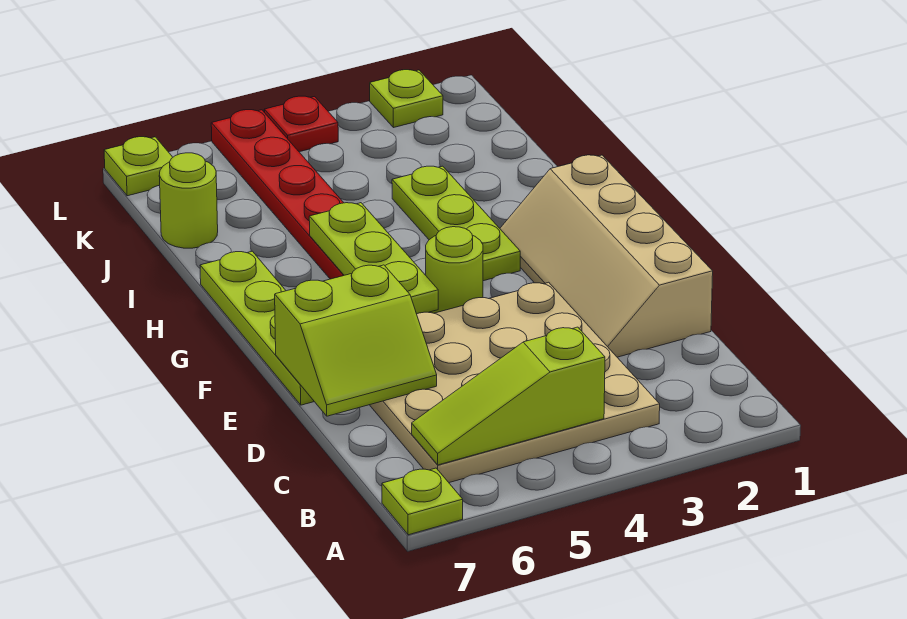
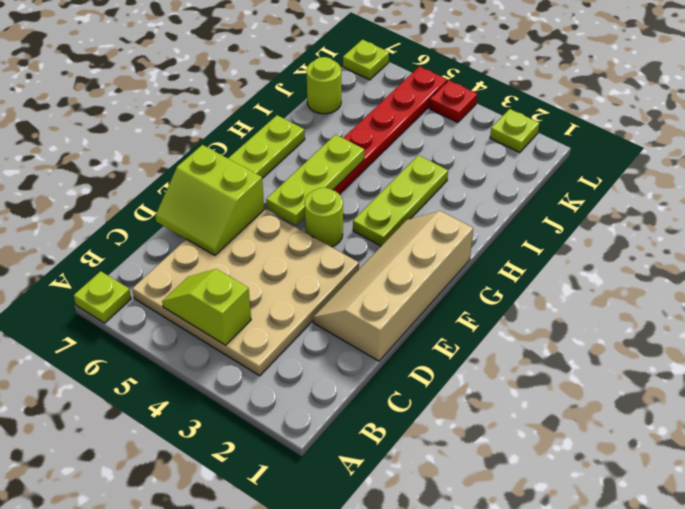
lime 1x3 slope [412,327,605,465] -> lime 1x2 slope [162,269,251,345]

